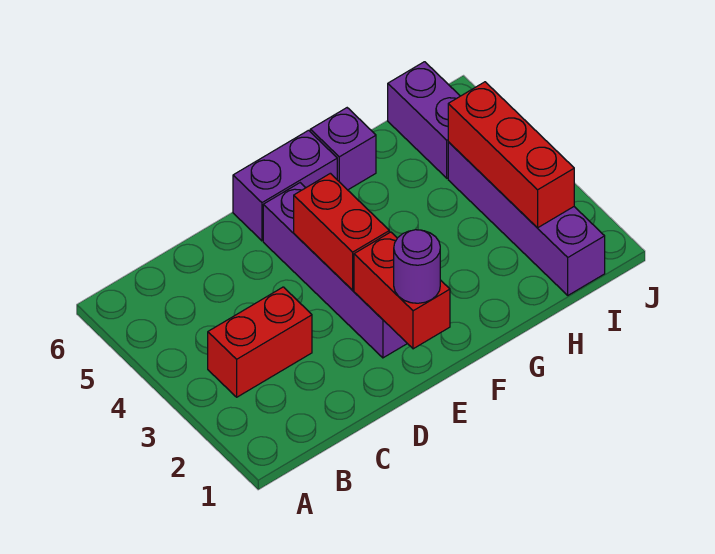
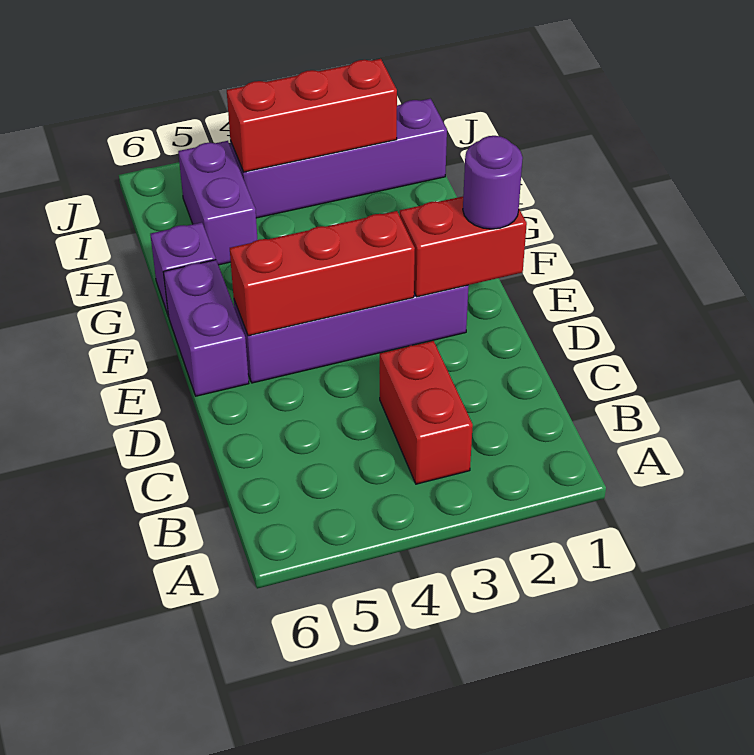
red 1x2 brick [294,173,389,290] -> red 1x3 brick [230,211,415,336]
purple 1x2 brick [388,62,460,178] -> purple 1x2 brick turned to [178,141,258,265]

